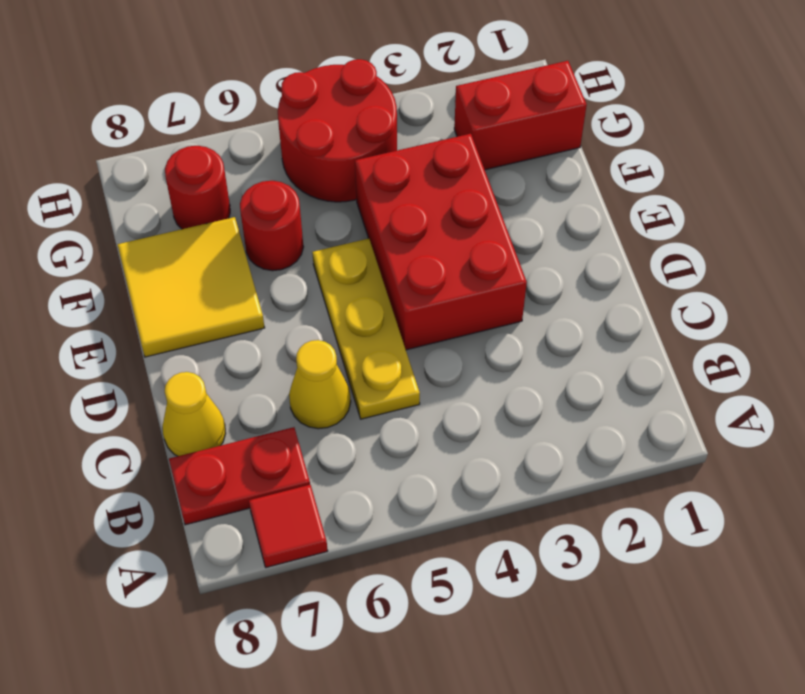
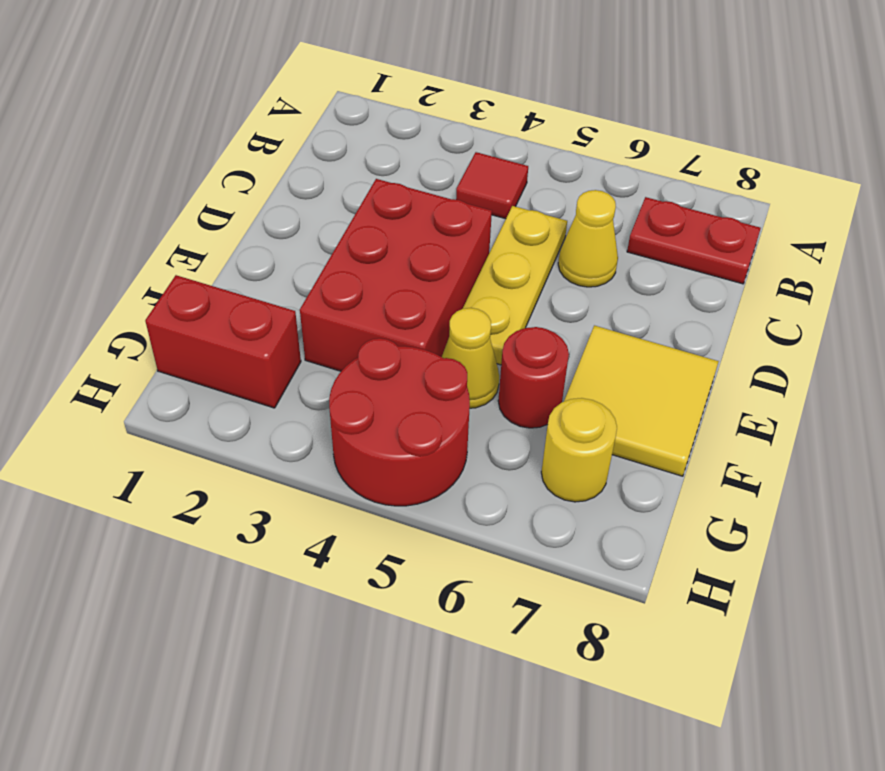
red 1x1 tile [249,485,328,567] -> red 1x1 tile moved to [456,152,528,219]
yellow 1x1 cone [163,372,226,456] -> yellow 1x1 cone moved to [442,308,499,408]
red 1x1 round brick [165,146,230,229] -> yellow 1x1 round brick [541,398,617,502]

